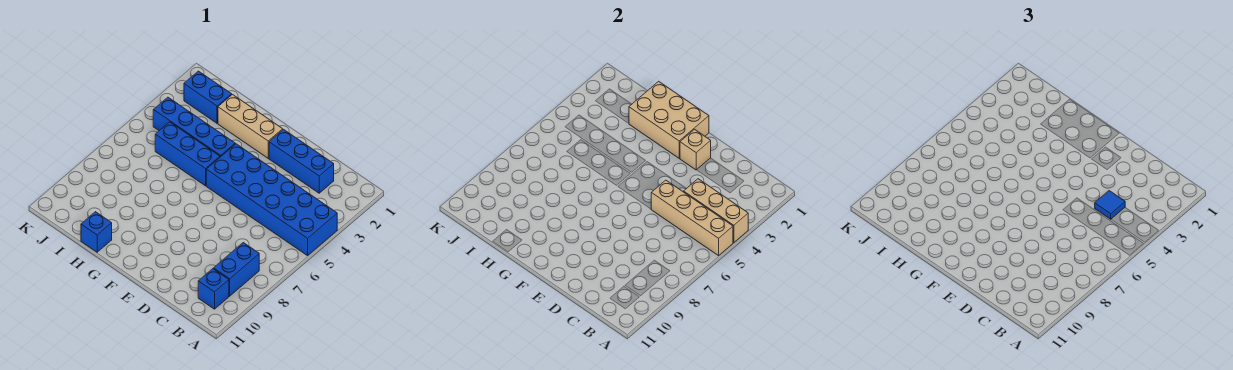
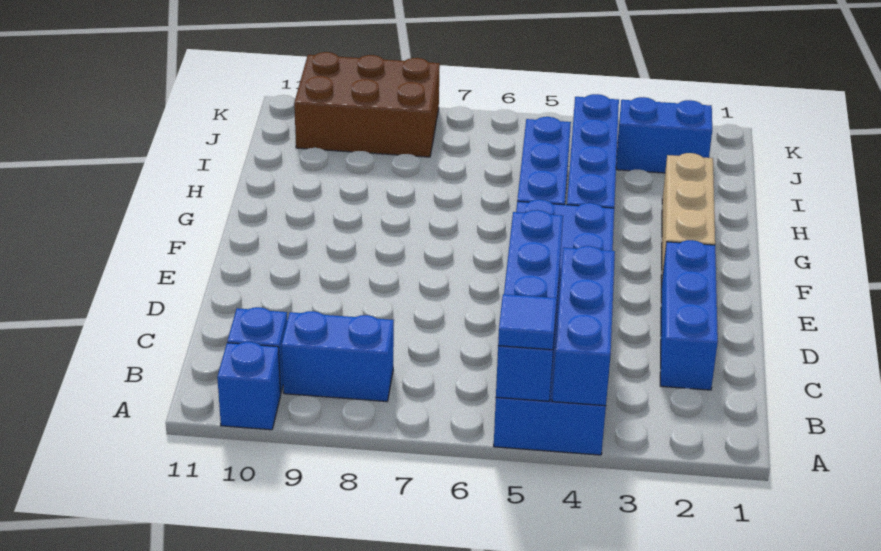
tan 1x3 brick [684,179,748,243] -> blue 1x3 brick [552,246,615,406]
tan 1x4 brick [651,180,733,256] -> blue 1x4 brick [496,210,563,401]
blue 1x1 tile [1095,191,1125,219] -> blue 1x1 tile moved to [498,294,557,350]
tan 1x1 brick [680,129,711,170] -> none
tan 2x3 brick [629,81,709,158] -> none
blue 1x1 brick [81,212,112,252] -> blue 1x1 brick moved to [217,342,281,430]
blue 1x2 brick [184,71,232,123] -> blue 1x2 brick turned to [616,97,712,173]
none -> brown 2x3 brick [294,52,440,157]

